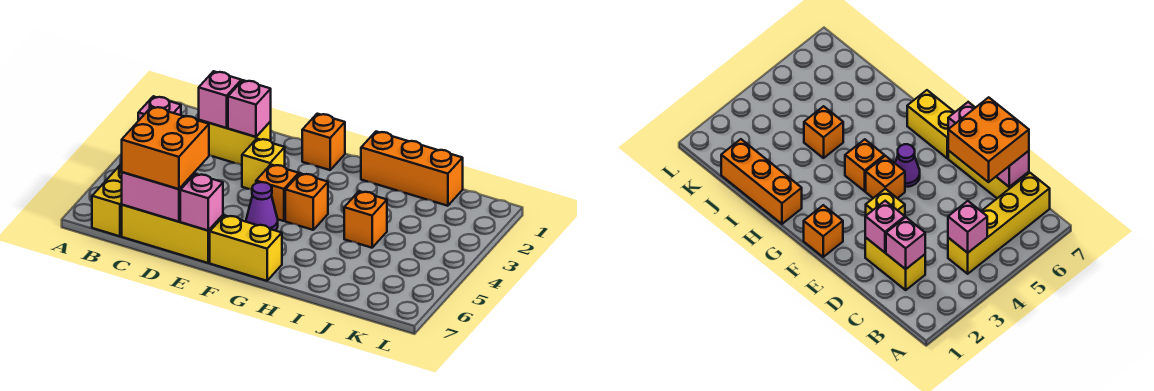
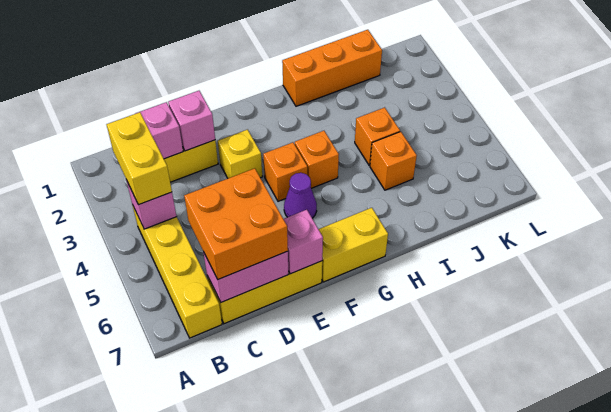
none -> yellow 1x2 brick [106,112,172,205]
orange 1x1 brick [302,114,345,170] -> orange 1x1 brick moved to [370,132,417,190]

